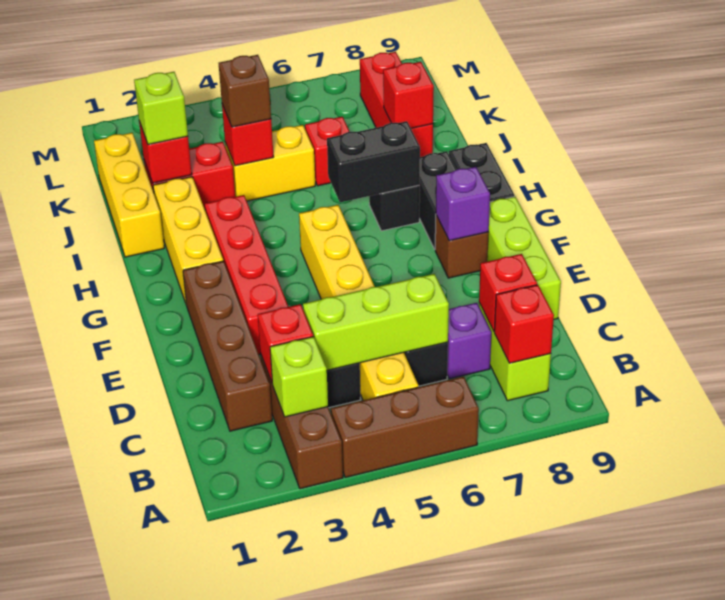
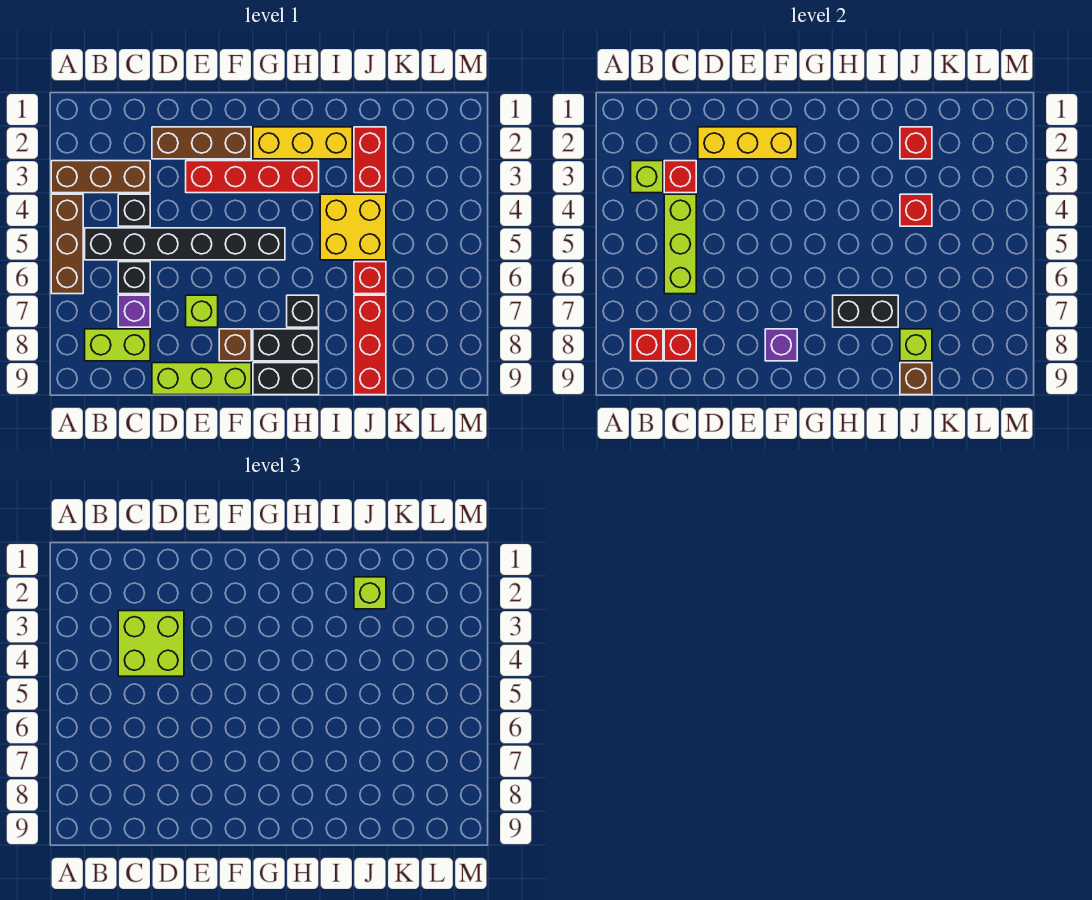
yellow 1x6 brick [299,205,418,400] -> black 1x6 brick [85,228,285,260]
brown 1x4 brick [183,261,272,431] -> brown 1x3 brick [152,127,251,159]
none -> lime 2x2 brick [118,611,184,676]
none -> lime 1x1 brick [186,295,218,327]
black 1x2 brick [327,121,420,202] -> black 1x2 brick turned to [833,295,898,327]
yellow 1x3 brick [94,133,164,257] -> yellow 1x3 brick moved to [698,127,797,159]
yellow 1x2 brick [225,125,315,201] -> yellow 2x2 brick [320,194,386,260]
brown 1x1 brick [219,55,271,127] -> brown 1x1 brick moved to [900,363,932,395]
red 1x3 brick [360,52,433,157] -> red 1x3 brick turned to [354,295,386,395]
red 1x1 brick [383,62,434,128] -> lime 1x1 brick [900,329,932,361]

